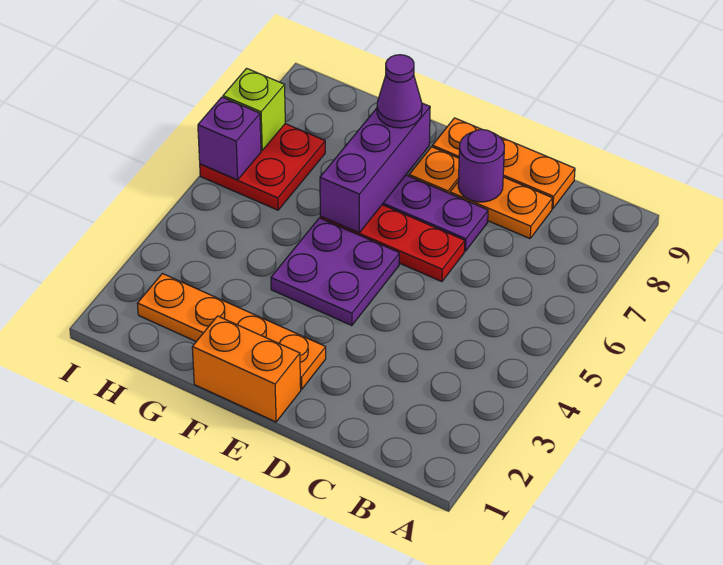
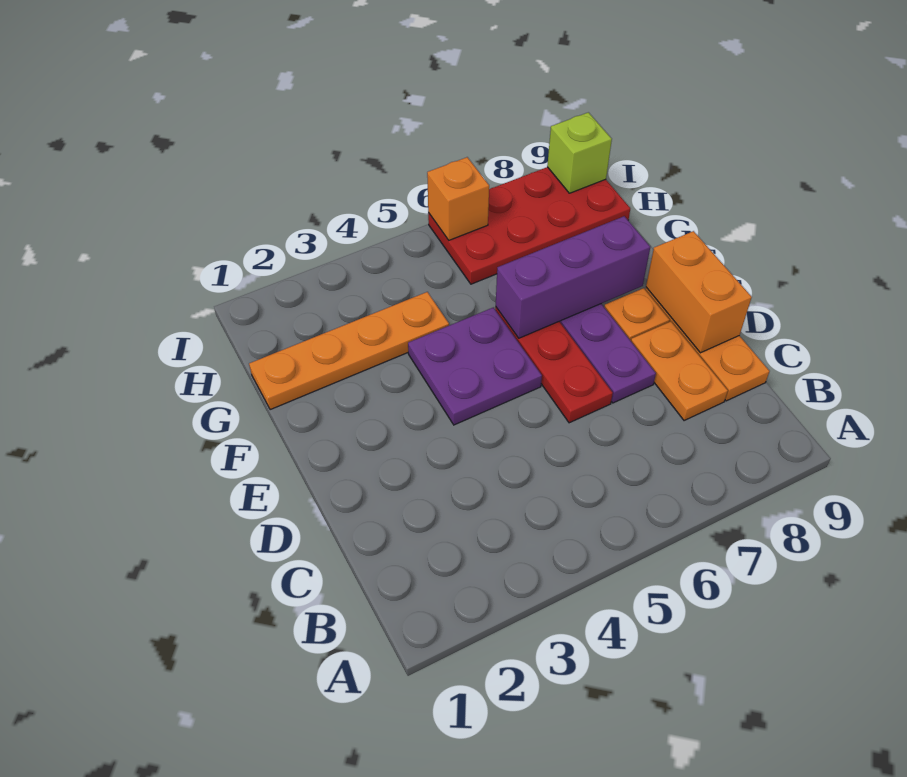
purple 1x1 round brick [458,130,505,202] -> none
orange 1x2 brick [192,316,301,422] -> orange 1x2 brick moved to [646,231,752,353]
orange 1x4 plate [137,274,326,389] -> orange 1x4 plate turned to [249,292,449,410]
purple 1x1 cone [377,55,422,128] -> none
red 2x2 plate [200,124,325,210] -> red 2x4 plate [428,167,630,284]
purple 1x1 brick [198,97,261,180] -> orange 1x1 brick [427,157,489,240]
lime 1x1 brick [223,68,285,150] -> lime 1x1 brick moved to [547,112,612,193]

